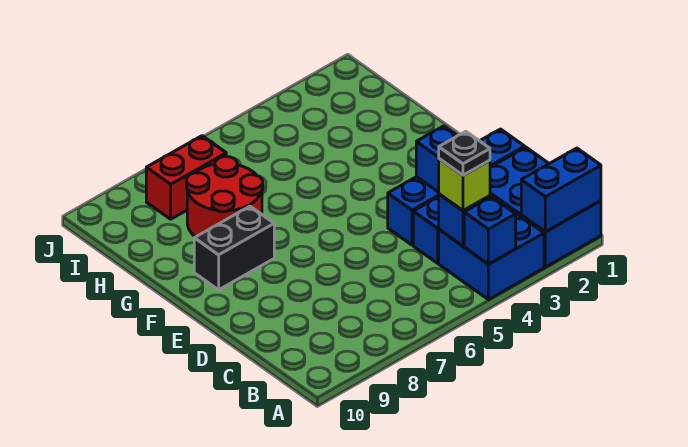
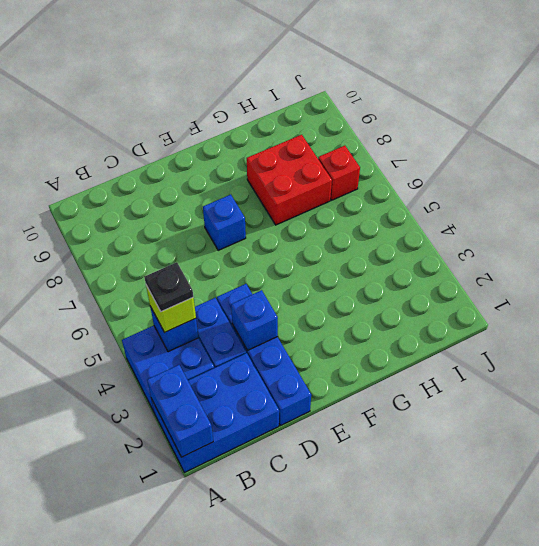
blue 1x1 brick [464,197,516,264] -> blue 1x1 brick moved to [203,195,246,250]
black 1x2 brick [194,206,274,290] -> none
red 2x2 round brick [186,157,263,237] -> red 2x2 brick [247,135,332,225]
red 1x2 brick [146,136,226,219] -> red 1x1 brick [318,146,360,200]

